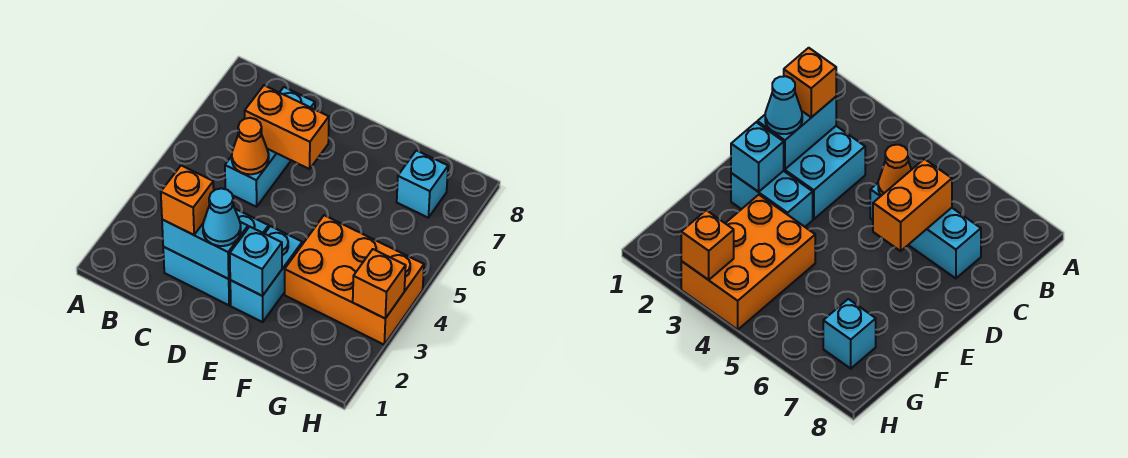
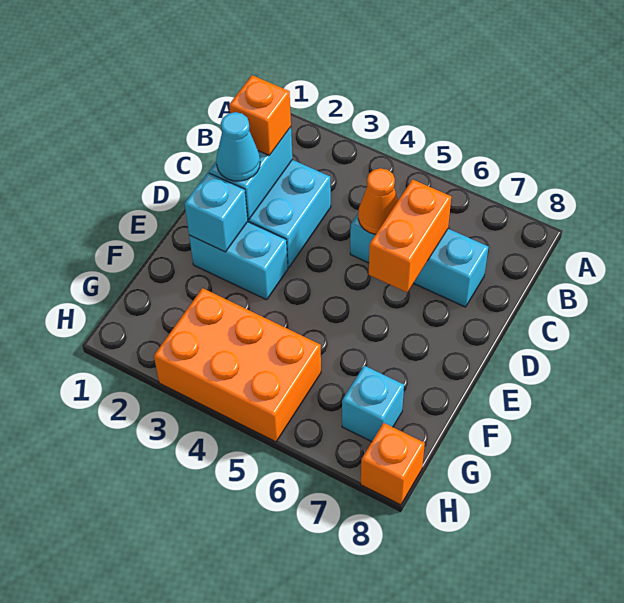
orange 2x3 brick [285,215,424,345] -> orange 2x3 brick turned to [154,288,321,442]
orange 1x1 brick [353,249,406,318] -> orange 1x1 brick moved to [361,423,425,505]

